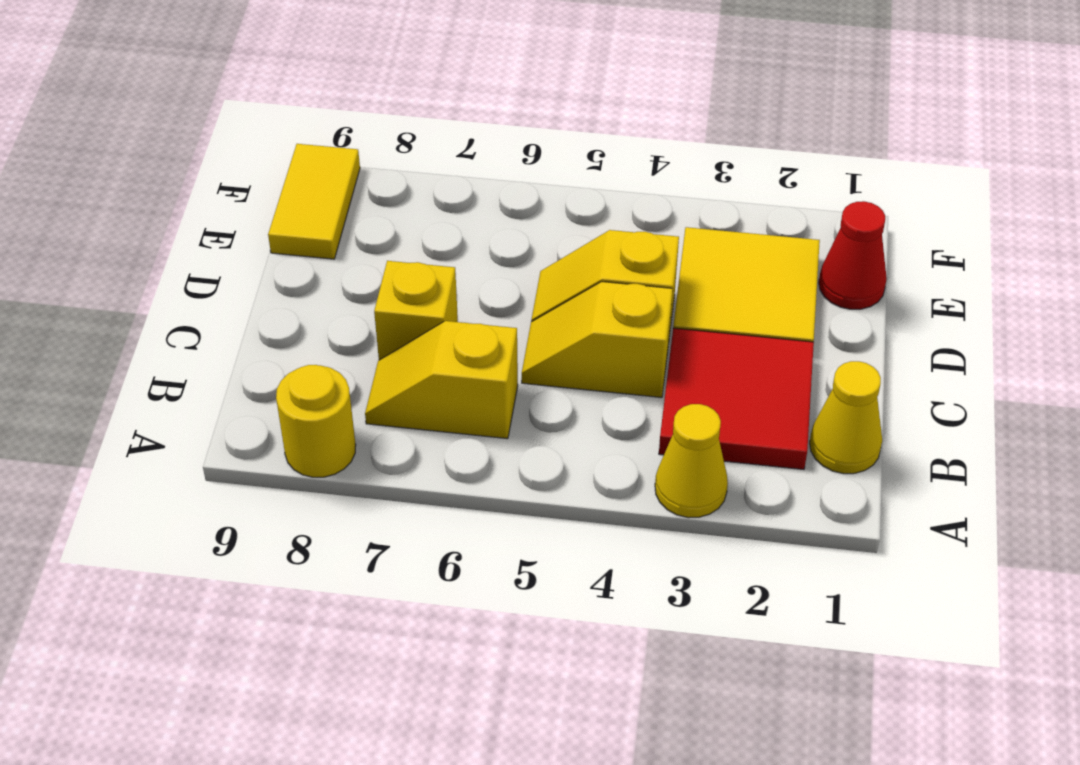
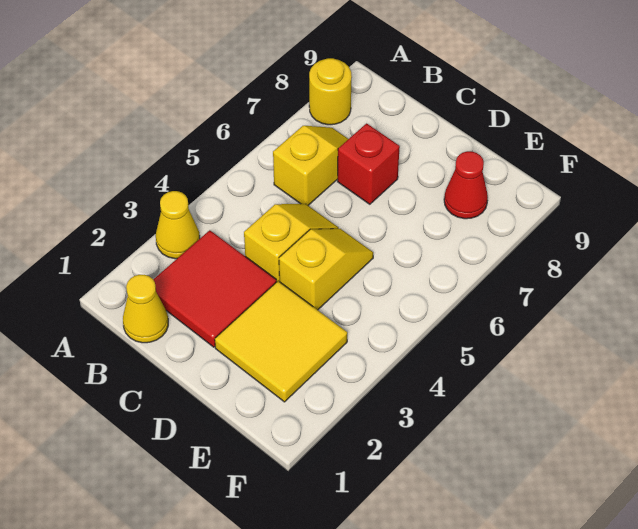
yellow 1x1 brick [374,261,458,360] -> red 1x1 brick [338,123,400,204]
red 1x1 cone [819,201,887,309] -> red 1x1 cone moved to [444,151,488,219]
yellow 1x2 tile [268,144,360,259] -> none

